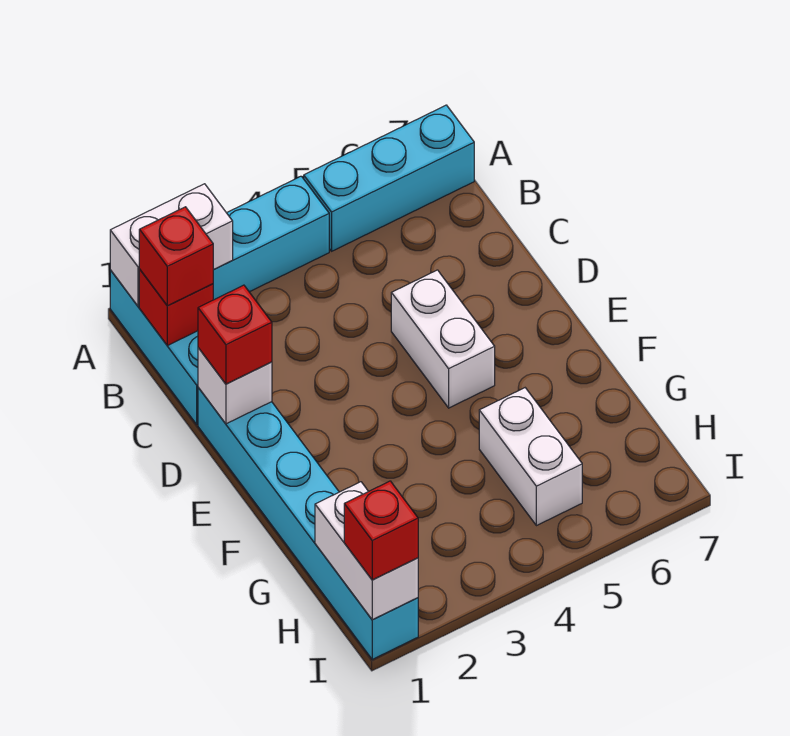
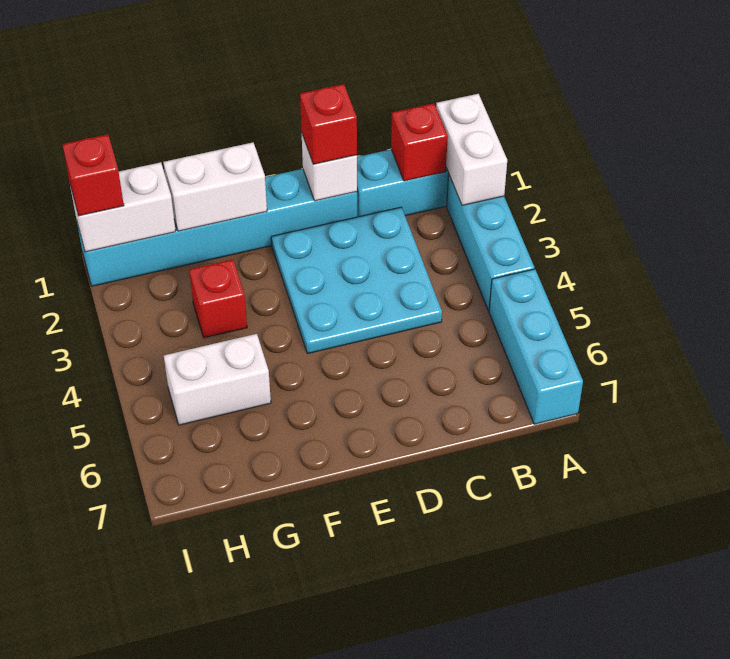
red 1x1 brick [139,207,213,306] -> red 1x1 brick moved to [189,260,247,338]
none -> cyan 3x3 plate [271,207,442,354]
white 1x2 brick [391,270,495,408] -> white 1x2 brick moved to [163,143,267,231]

